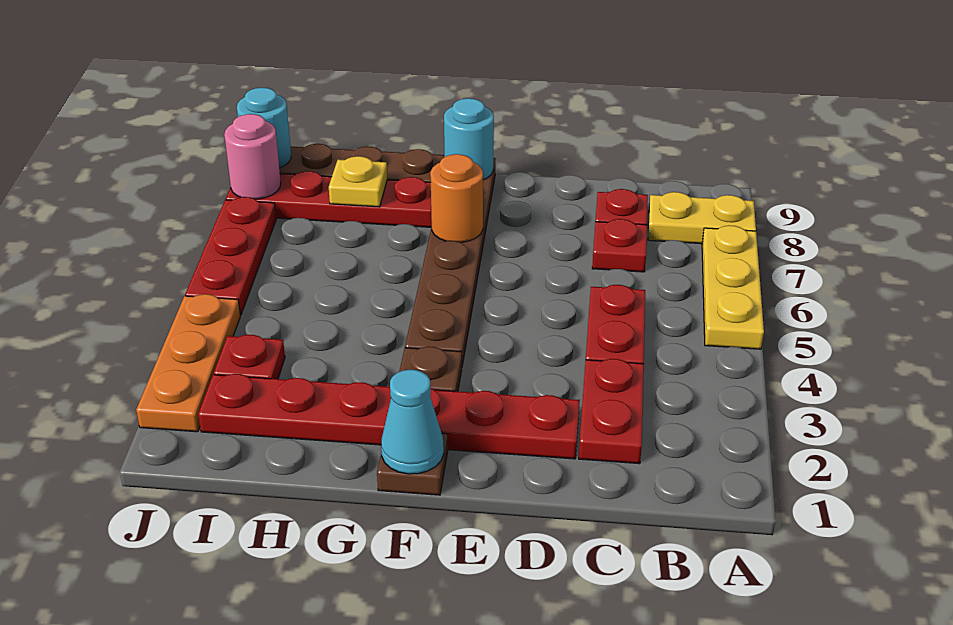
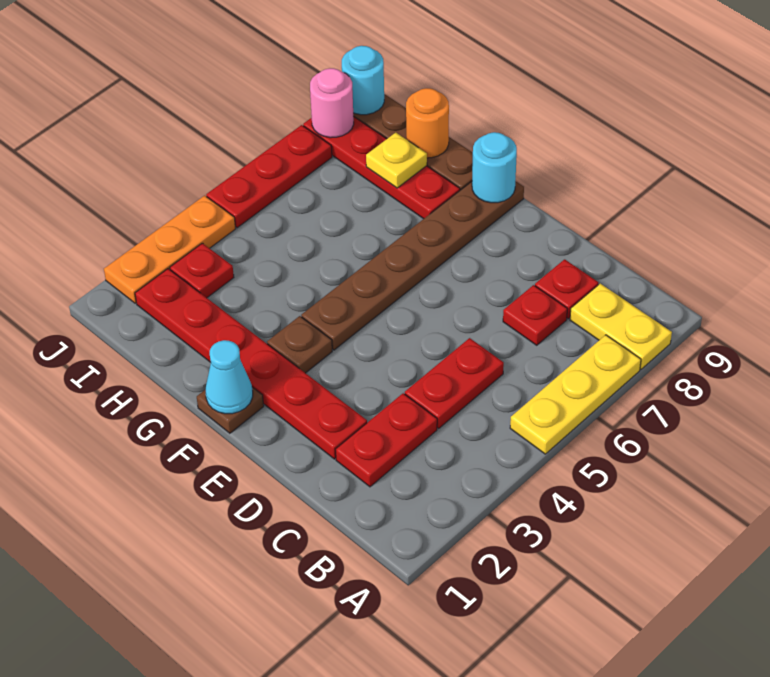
orange 1x1 round brick [430,154,483,242] -> orange 1x1 round brick moved to [406,88,449,158]

